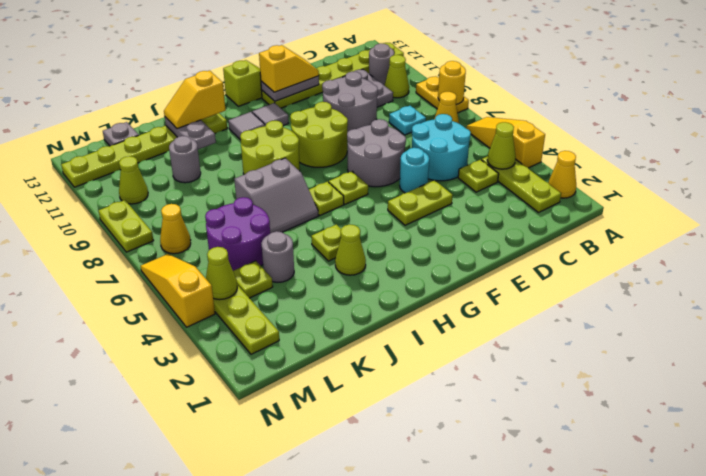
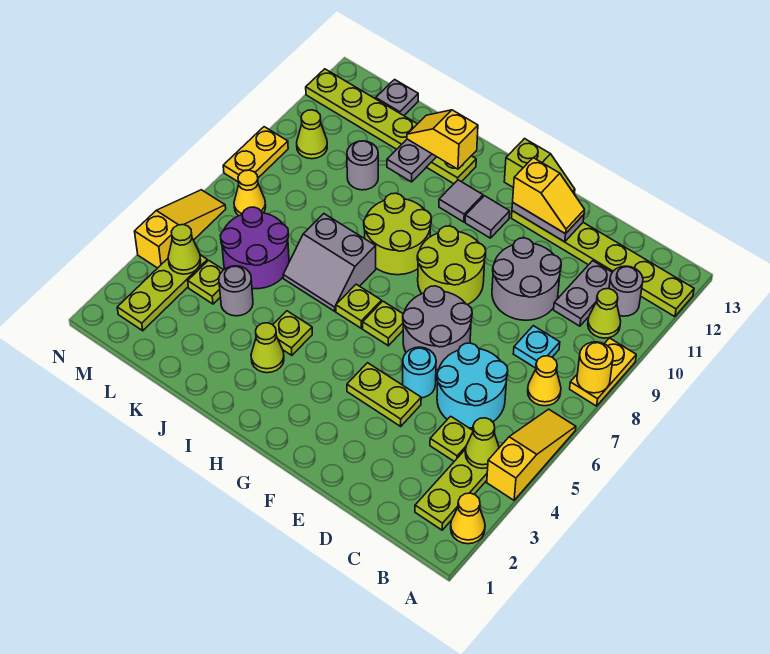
lime 1x2 plate [99,200,154,252] -> yellow 1x2 plate [223,127,288,182]

